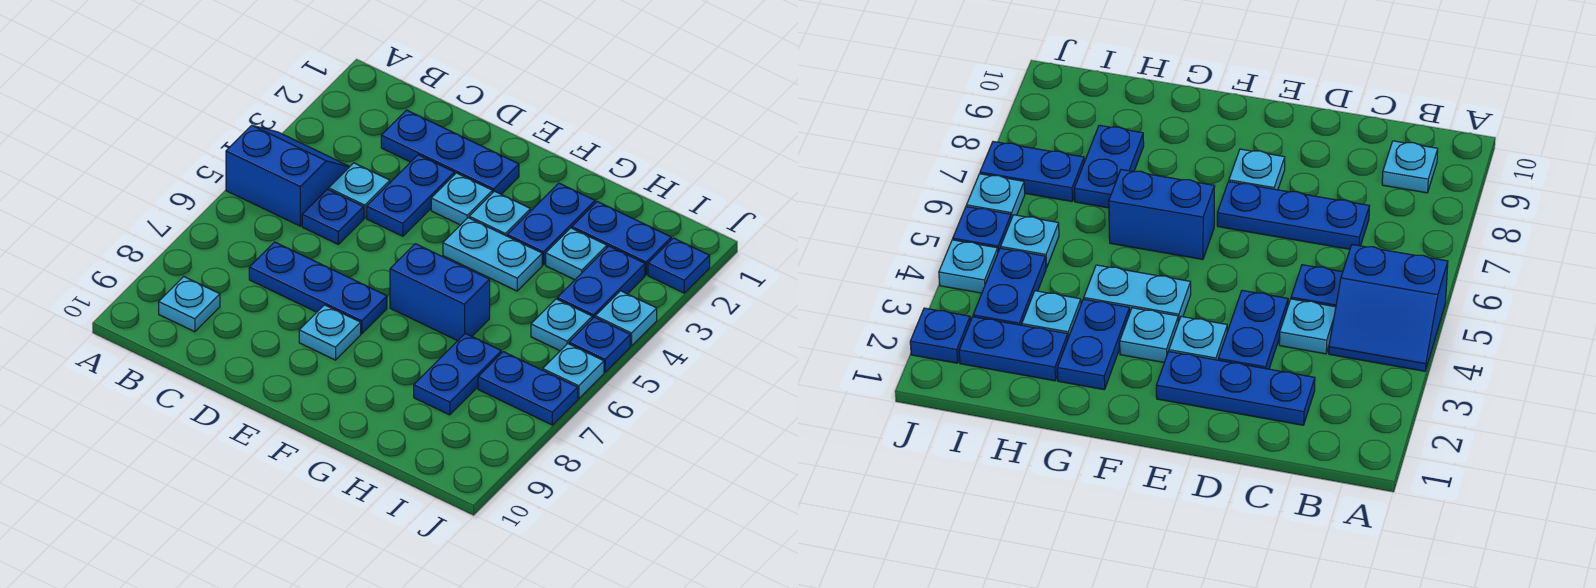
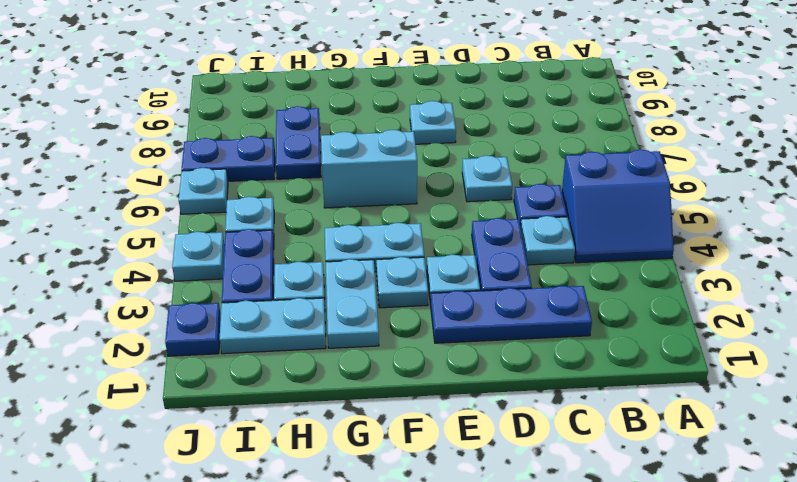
cyan 1x1 plate [159,277,220,332] -> cyan 1x1 plate moved to [462,155,512,202]
blue 1x3 plate [249,242,387,334] -> none
blue 1x2 brick [390,244,490,341] -> cyan 1x2 brick [321,130,417,208]
blue 1x2 plate [507,183,595,265] -> cyan 1x2 plate [326,259,379,348]
blue 1x2 plate [572,202,671,275] -> cyan 1x2 plate [220,298,326,354]
blue 1x1 plate [569,317,630,372] -> none

